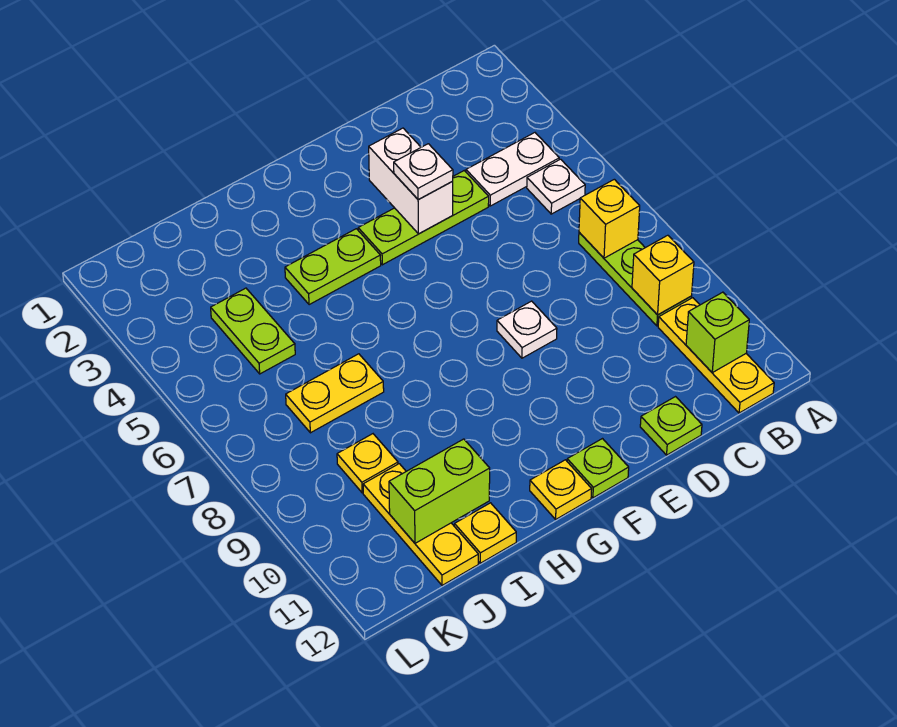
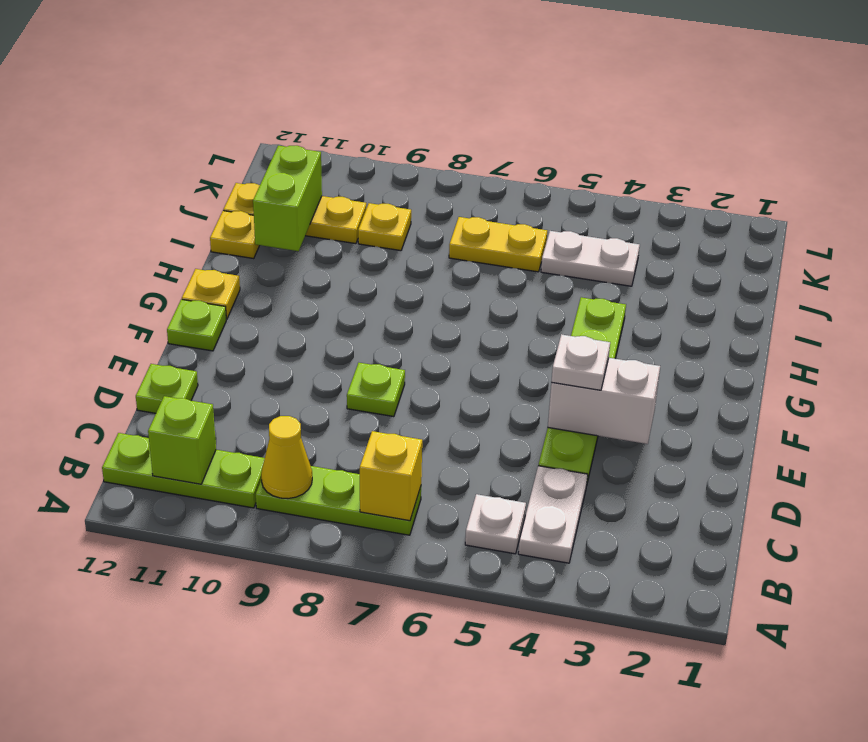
yellow 1x1 brick [632,235,694,315] -> yellow 1x1 cone [261,416,312,499]
yellow 1x3 plate [658,298,774,413] -> lime 1x3 plate [102,433,265,508]
white 1x1 plate [497,301,557,358] -> lime 1x1 plate [347,363,405,417]
yellow 1x2 plate [286,354,384,433] -> yellow 1x2 plate turned to [449,217,547,272]
lime 1x2 plate [211,288,295,374] -> white 1x2 plate [541,231,640,286]

